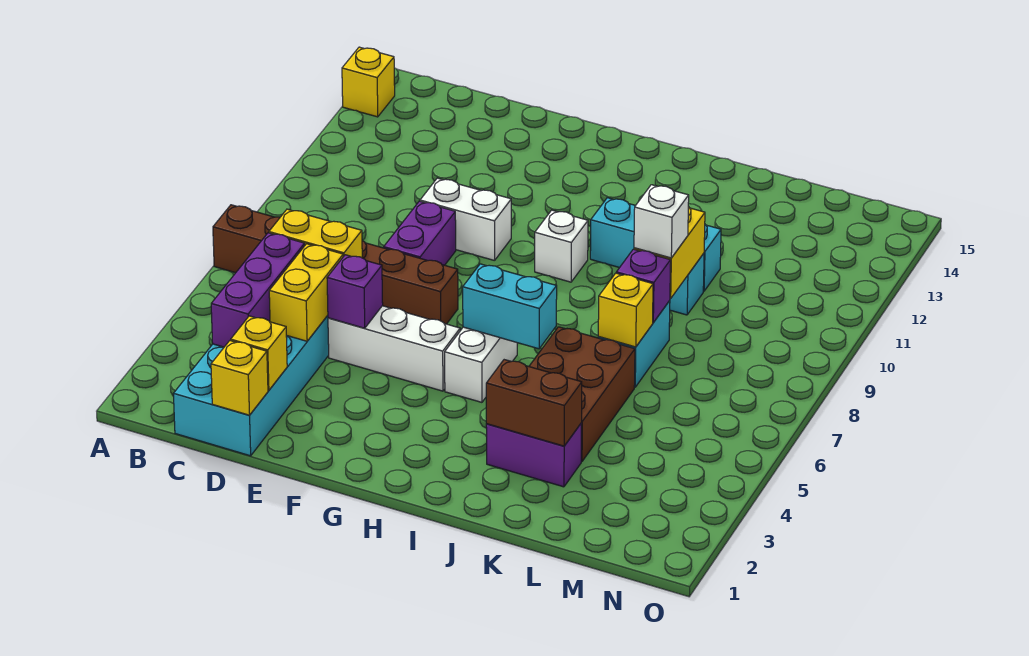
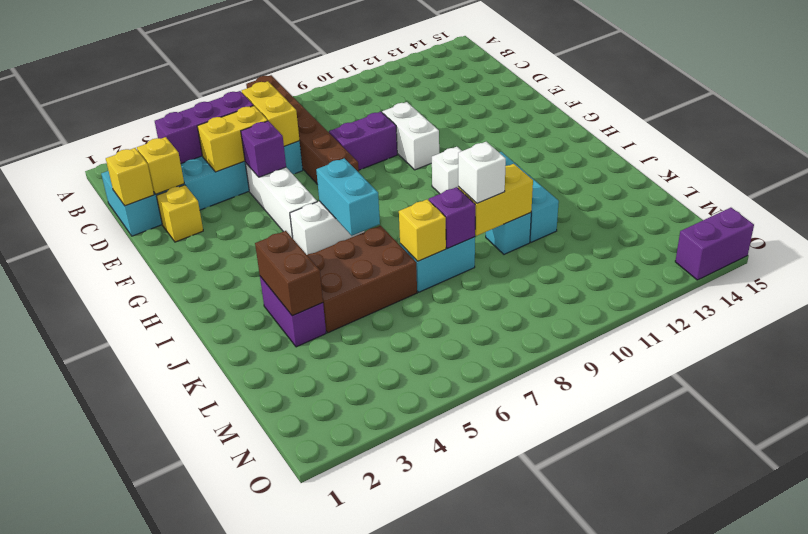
yellow 1x1 brick [342,47,395,117] -> yellow 1x1 brick moved to [156,185,203,242]
none -> purple 1x2 brick [675,208,754,280]

